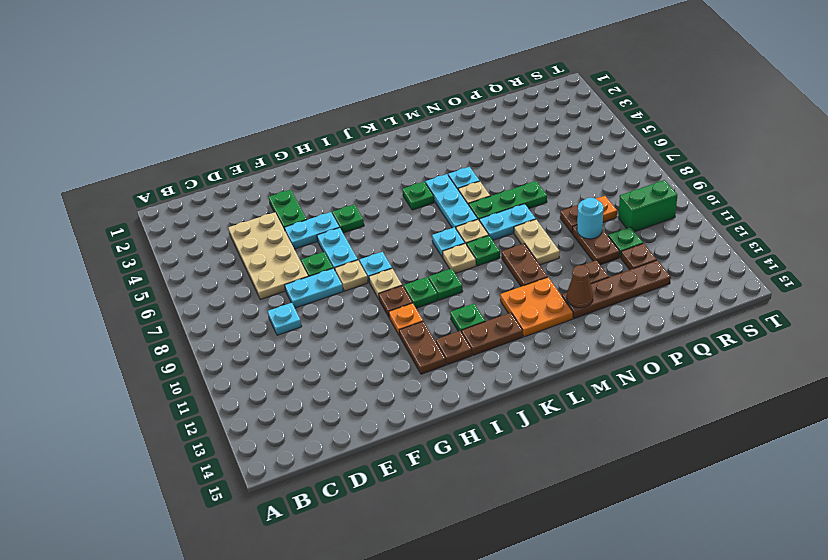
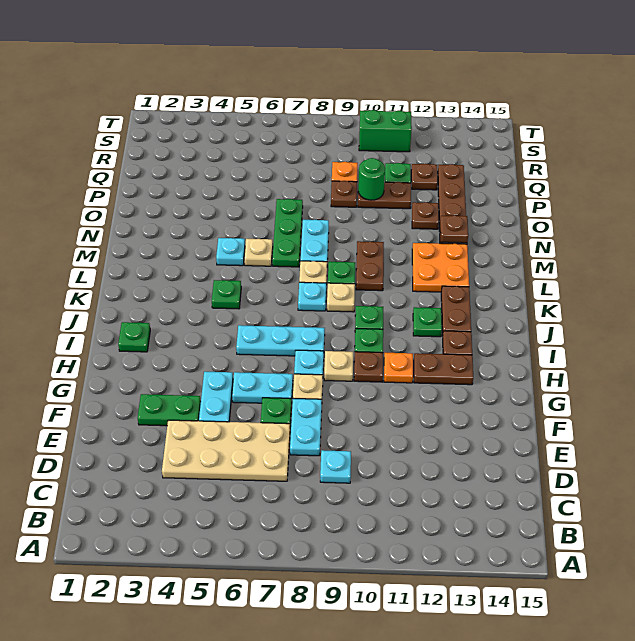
green 1x1 plate [332,204,364,233] -> green 1x1 plate moved to [118,322,150,352]
cyan 1x3 plate [425,174,478,229] -> cyan 1x3 plate moved to [236,325,325,356]
brown 1x2 plate [502,244,548,287] -> brown 1x2 plate turned to [356,241,384,291]
tan 1x2 plate [514,219,560,265] -> none
brown 1x1 cone [567,265,593,308] -> brown 1x1 plate [440,215,468,243]
cyan 1x1 round brick [577,198,603,239] -> green 1x1 round brick [358,158,385,200]
green 1x2 brick [618,180,677,232] -> green 1x2 brick turned to [359,110,412,152]

